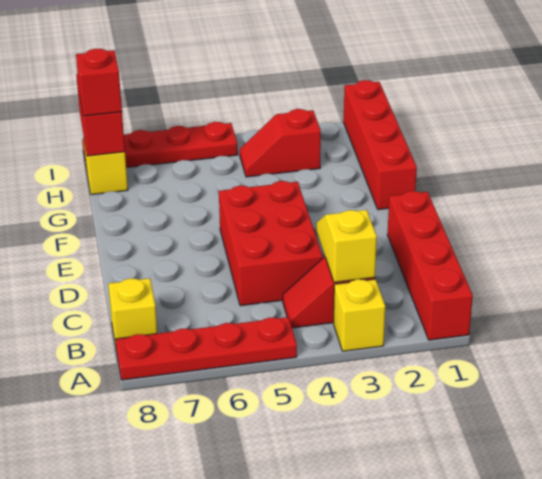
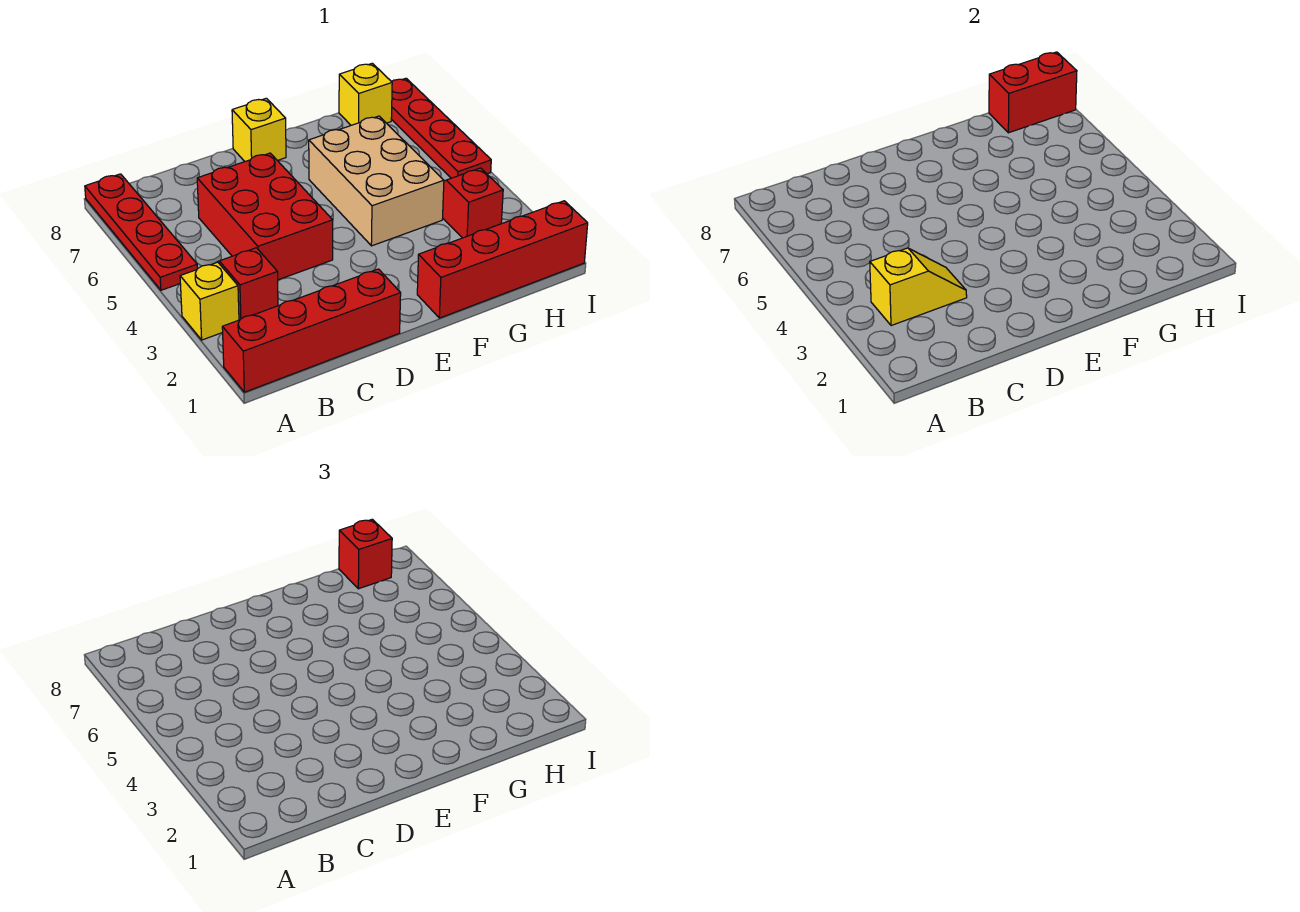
yellow 1x1 brick [108,278,157,345] -> yellow 1x1 brick moved to [232,98,286,161]
red 2x3 brick [219,181,323,306] -> red 2x3 brick turned to [197,153,333,280]
none -> tan 2x3 brick [309,116,444,246]

